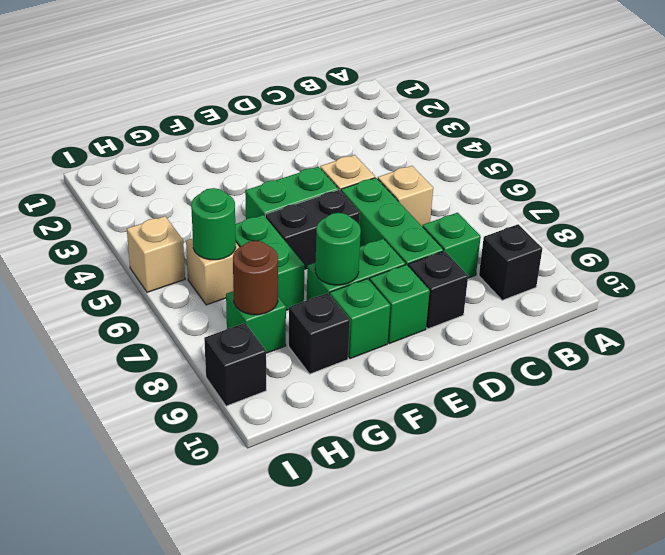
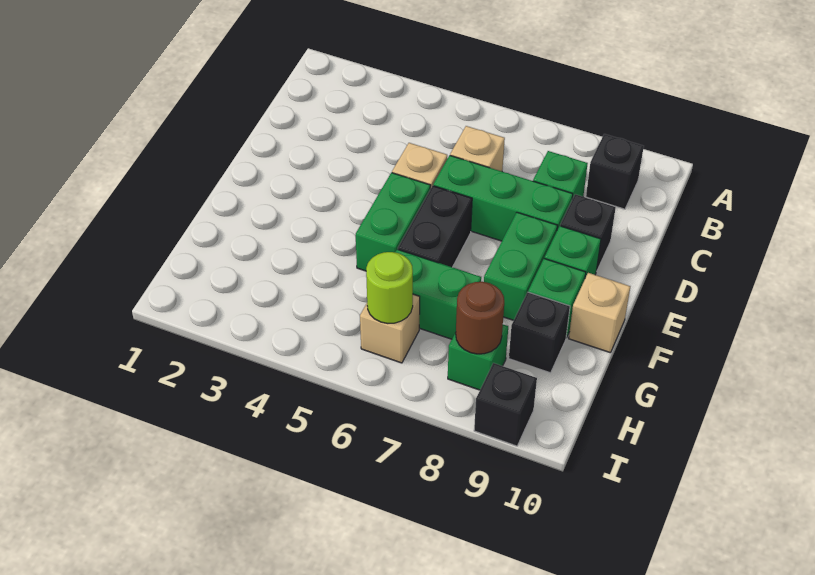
green 1x1 round brick [315,213,361,285] -> none
green 1x1 round brick [191,188,236,260] -> lime 1x1 round brick [366,252,413,323]
tan 1x1 brick [127,216,185,292] -> tan 1x1 brick moved to [569,273,630,353]

